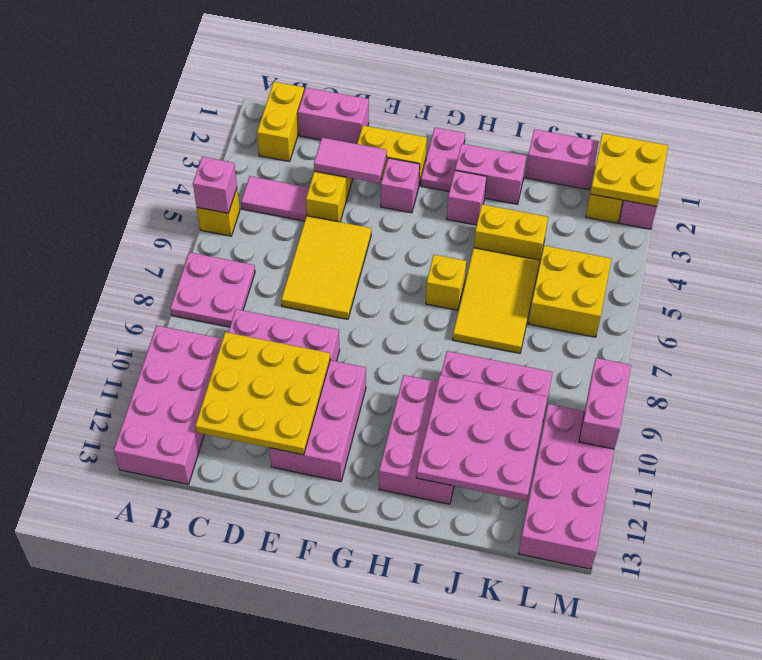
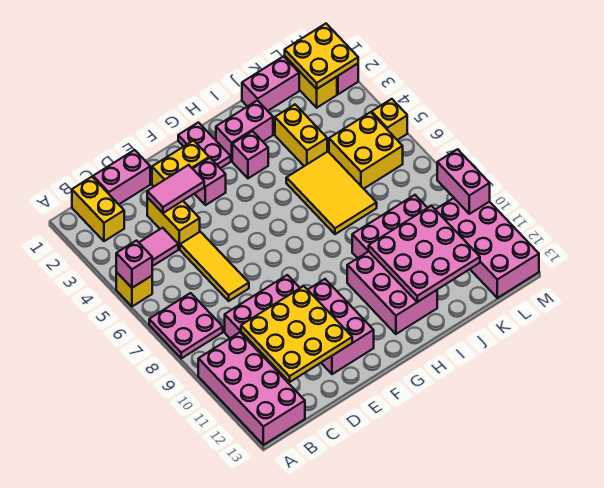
yellow 2x3 tile [281,216,371,319] -> yellow 1x3 tile [180,232,249,301]
yellow 1x1 brick [426,255,466,310] -> yellow 1x1 brick moved to [372,99,407,140]
yellow 1x2 brick [474,204,548,260] -> yellow 1x2 brick turned to [275,105,327,166]

